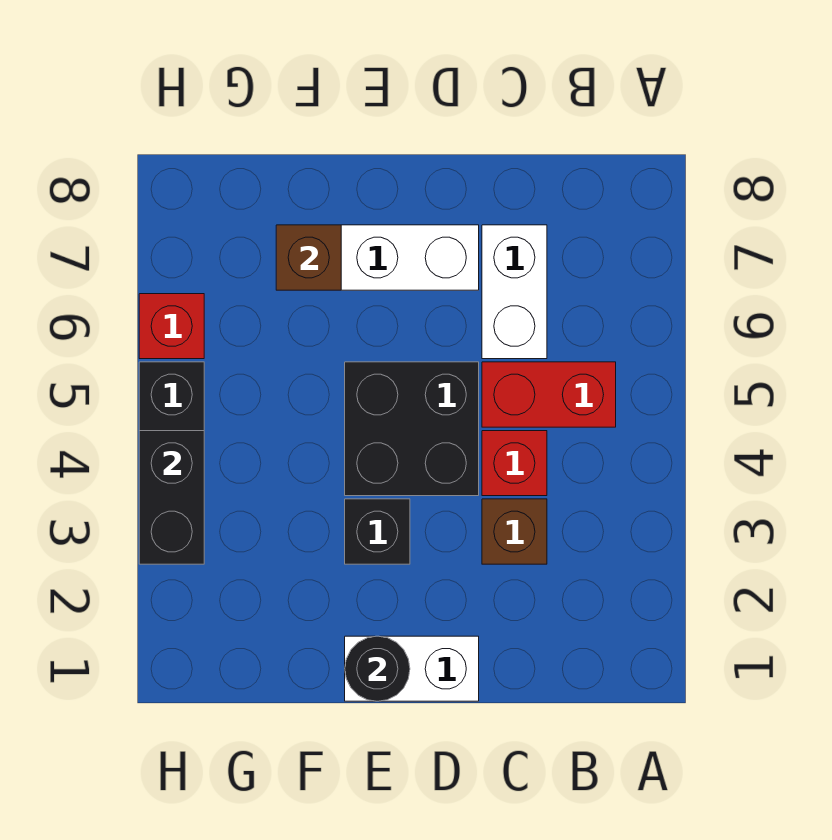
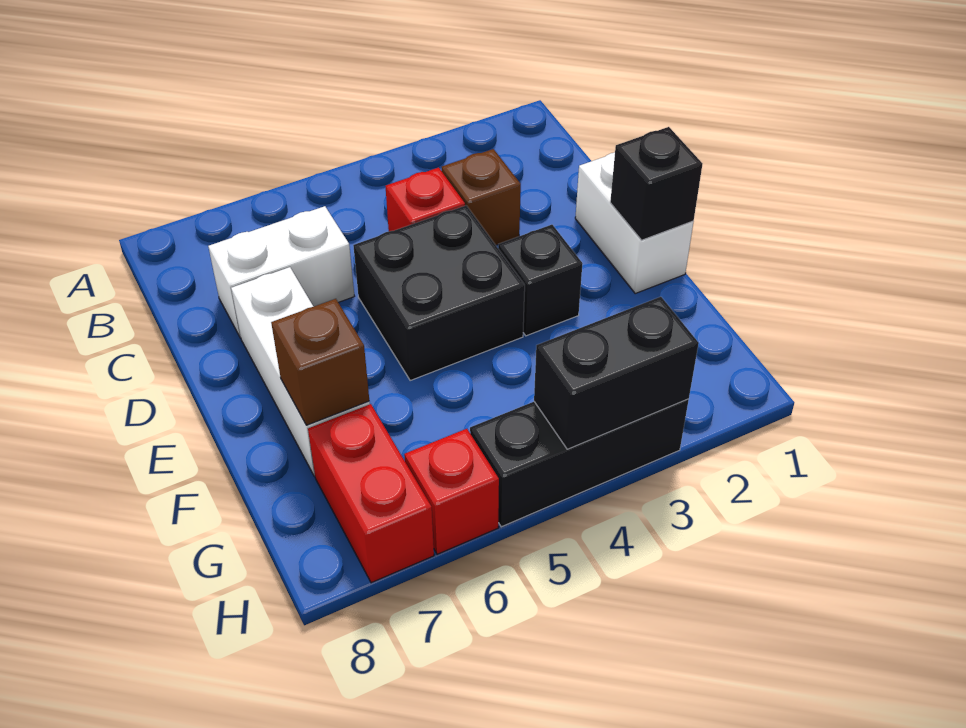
red 1x2 brick [482,362,616,427] -> red 1x2 brick moved to [308,404,434,583]
black 1x1 round brick [345,636,410,701] -> black 1x1 brick [610,127,702,240]

